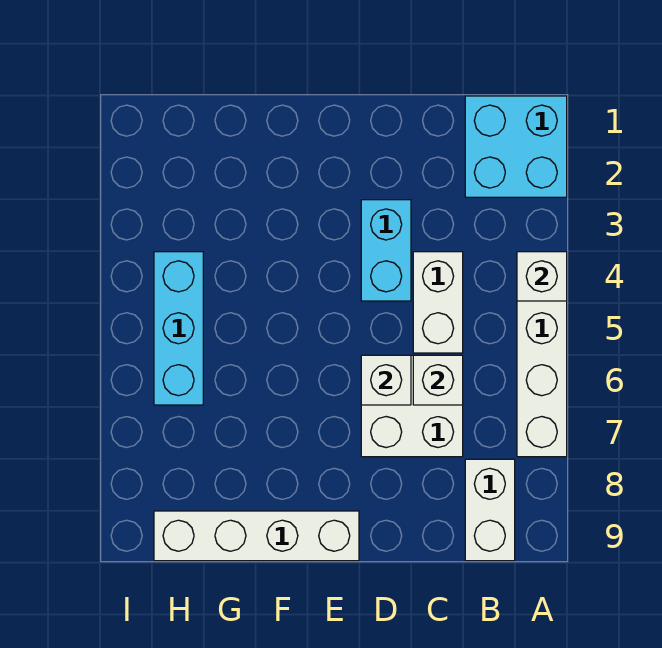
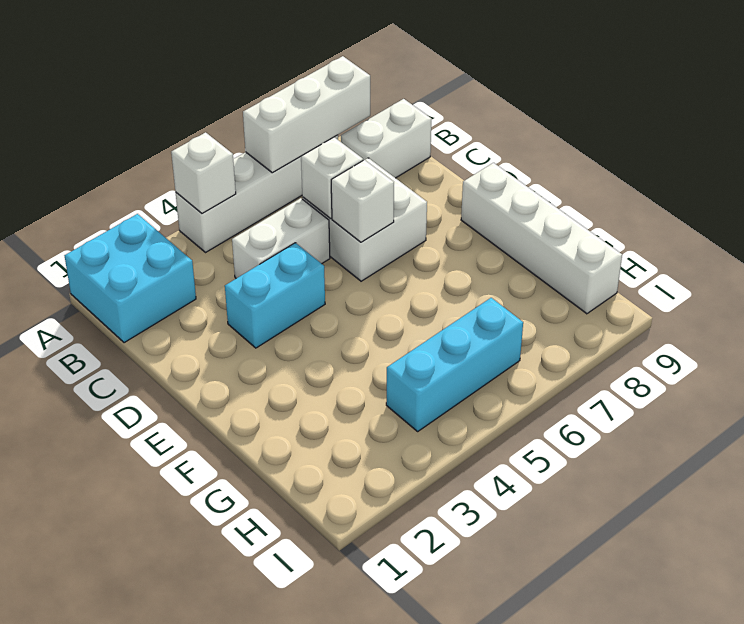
none -> white 1x3 brick [243,56,370,173]

